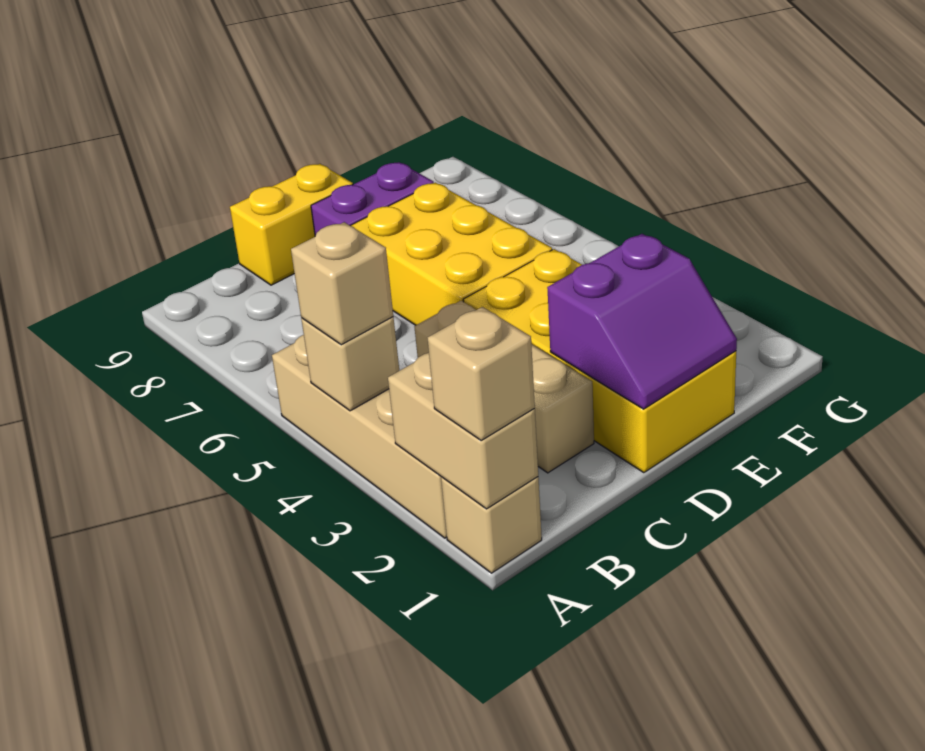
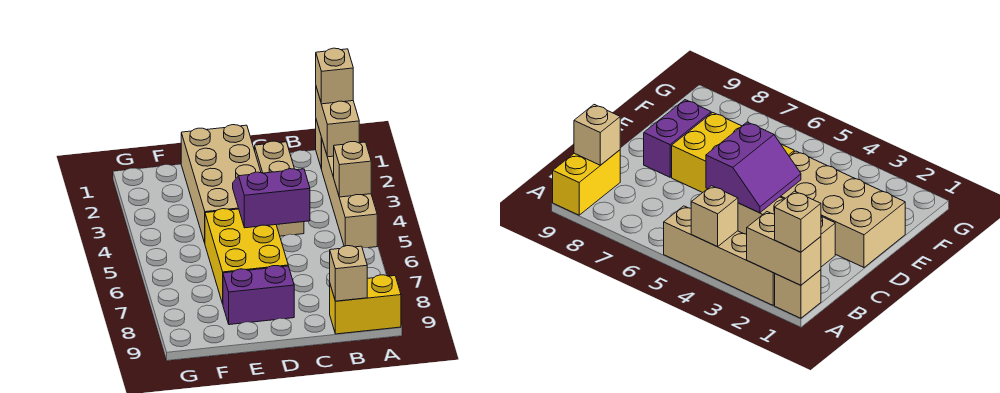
tan 1x1 brick [291,222,393,345] -> tan 1x1 brick moved to [330,246,367,301]
yellow 1x2 brick [230,164,353,285] -> yellow 1x2 brick moved to [330,275,401,334]
yellow 2x4 brick [463,249,736,473] -> tan 2x4 brick [181,125,261,243]
purple 2x2 slope [547,234,737,409] -> purple 2x2 slope moved to [233,169,310,228]

